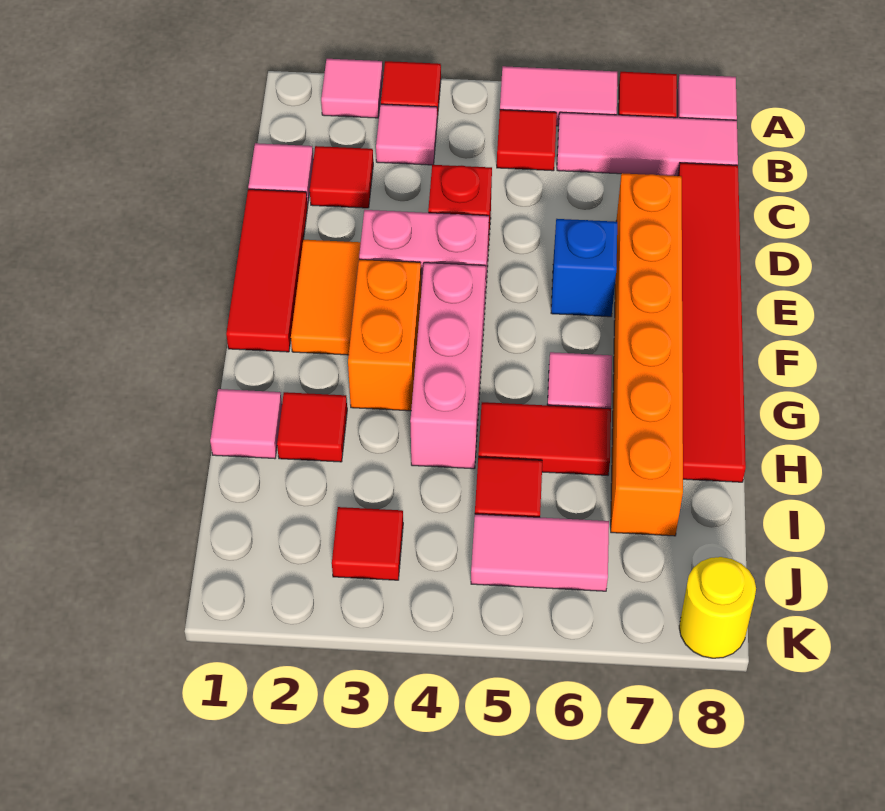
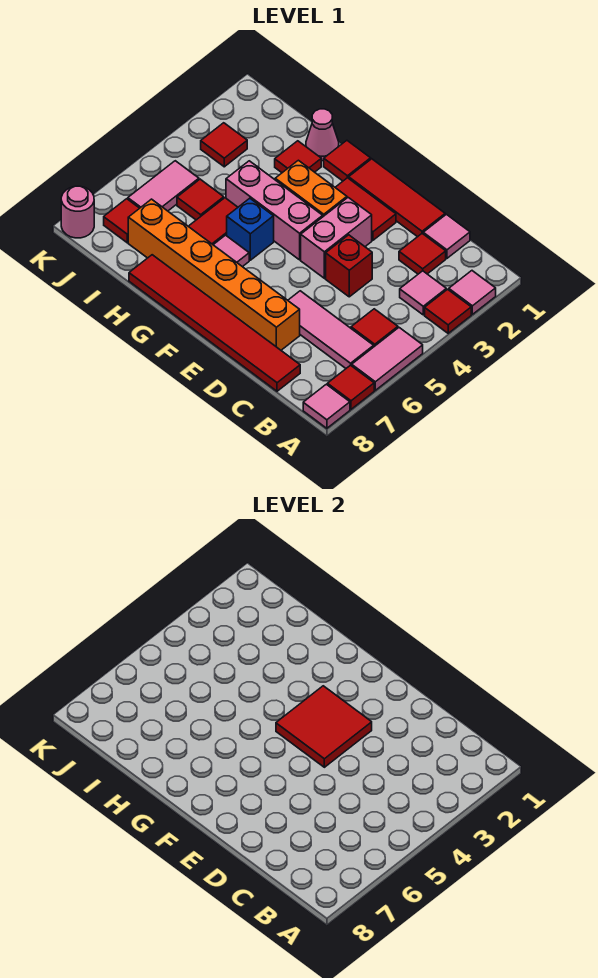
pink 1x3 tile [557,112,738,176] -> pink 1x3 tile turned to [288,291,374,368]
orange 1x2 tile [291,240,361,355] -> red 1x2 tile [335,178,396,240]
none -> red 2x2 tile [276,686,372,767]
blue 1x1 brick [551,219,617,317] -> blue 1x1 brick moved to [227,198,274,260]
none -> red 1x1 tile [324,140,371,181]
pink 1x1 tile [210,389,282,459] -> pink 1x1 cone [306,109,339,161]
none -> red 1x1 tile [104,199,139,243]
yellow 1x1 round brick [679,557,756,658] -> pink 1x1 round brick [61,186,94,238]

